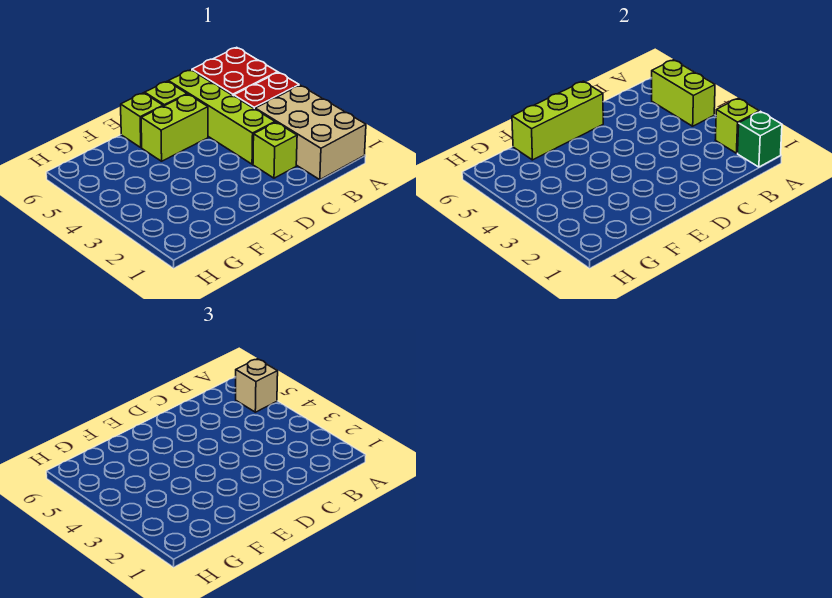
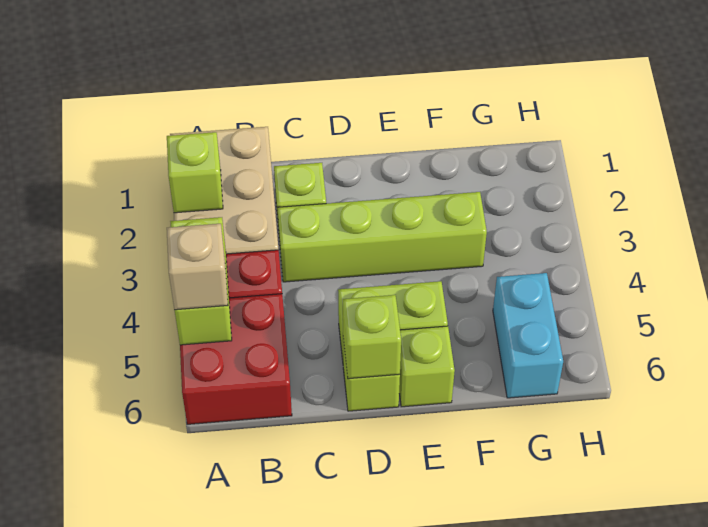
green 1x1 brick [738,112,782,167] -> none
lime 1x4 brick [168,70,275,164] -> lime 1x4 brick turned to [277,192,487,282]
lime 1x3 brick [512,81,603,160] -> lime 1x1 brick [343,295,401,379]
none -> cyan 1x2 brick [493,273,563,398]

